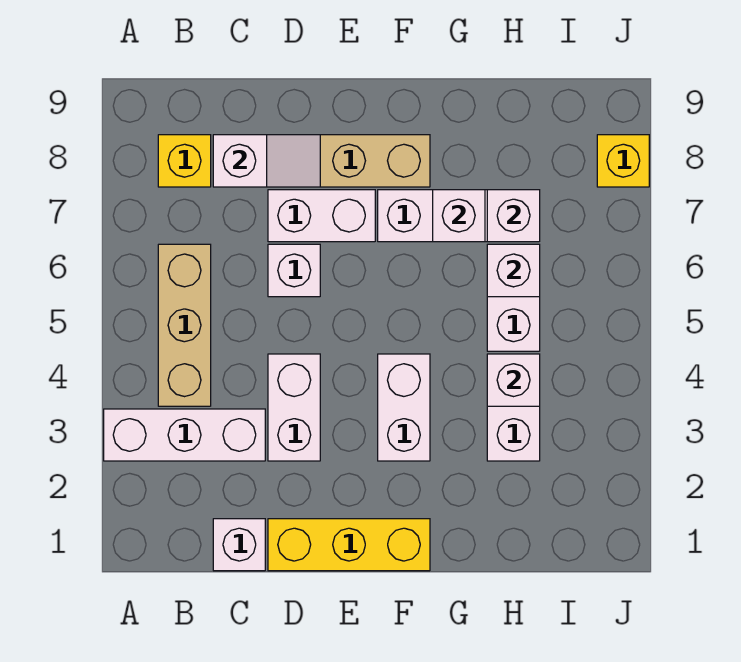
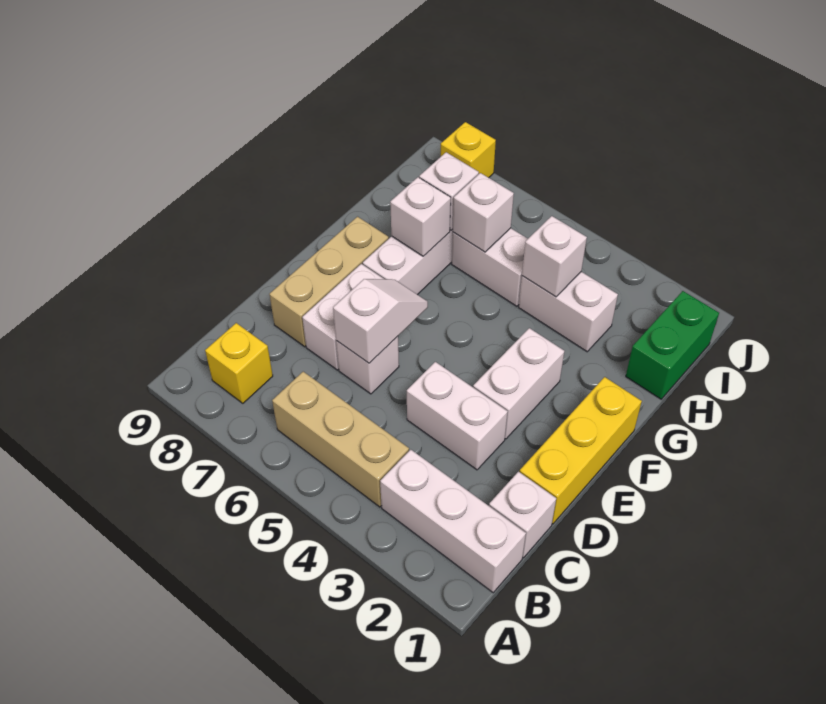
white 1x3 brick [104,409,265,461] -> white 1x3 brick turned to [380,450,526,593]
white 1x2 slope [213,135,320,187] -> white 1x2 slope moved to [333,279,428,363]
white 1x2 brick [378,354,430,461] -> white 1x2 brick turned to [473,328,564,439]
none -> green 1x2 brick [626,291,719,399]

